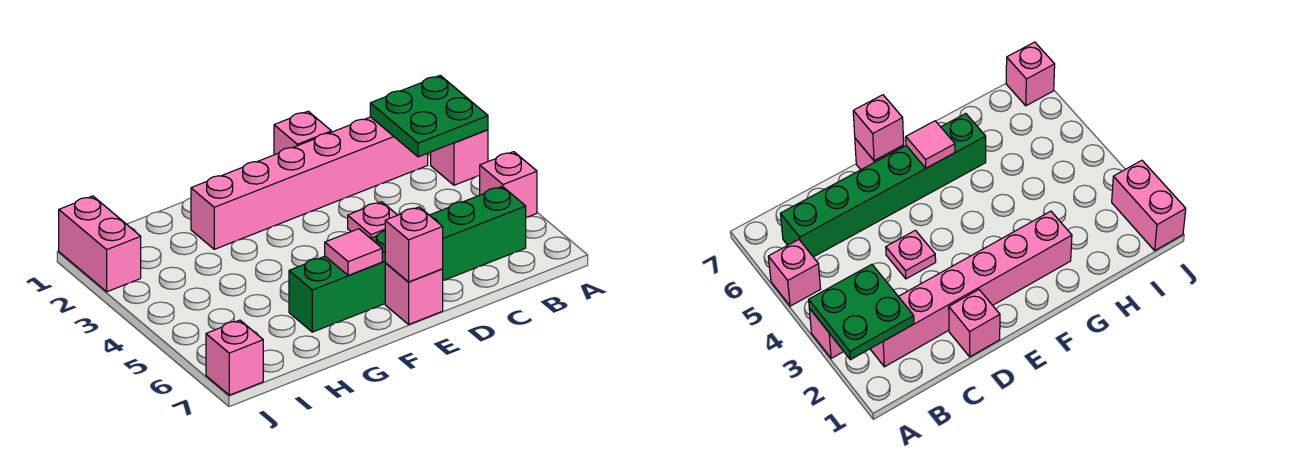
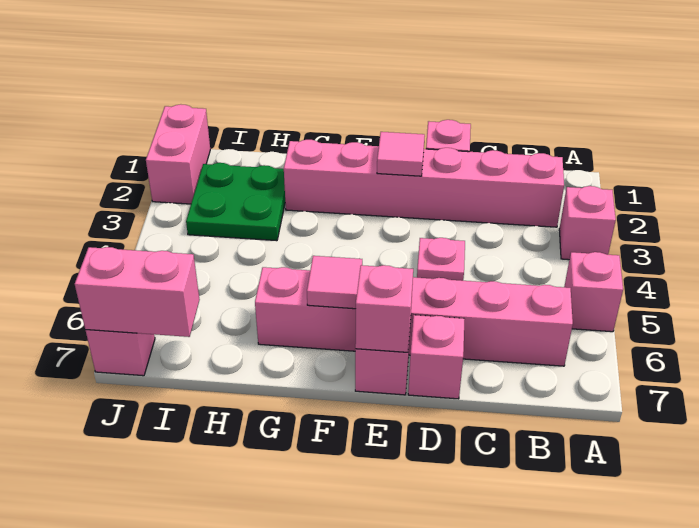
green 2x2 plate [370,75,488,157] -> green 2x2 plate moved to [186,163,285,241]
green 1x6 brick [289,186,526,332] -> pink 1x6 brick [255,267,573,366]
none -> pink 1x1 brick [408,315,465,399]
none -> pink 1x1 tile [377,132,425,176]
none -> pink 1x2 brick [75,247,200,337]

